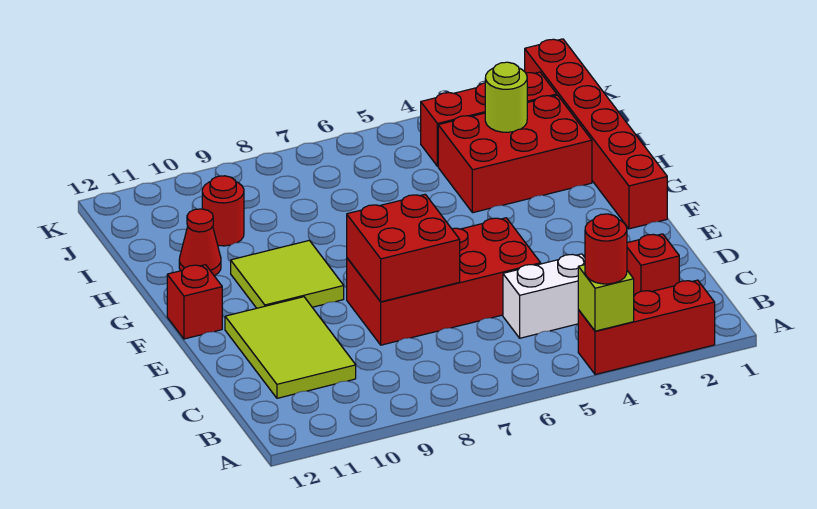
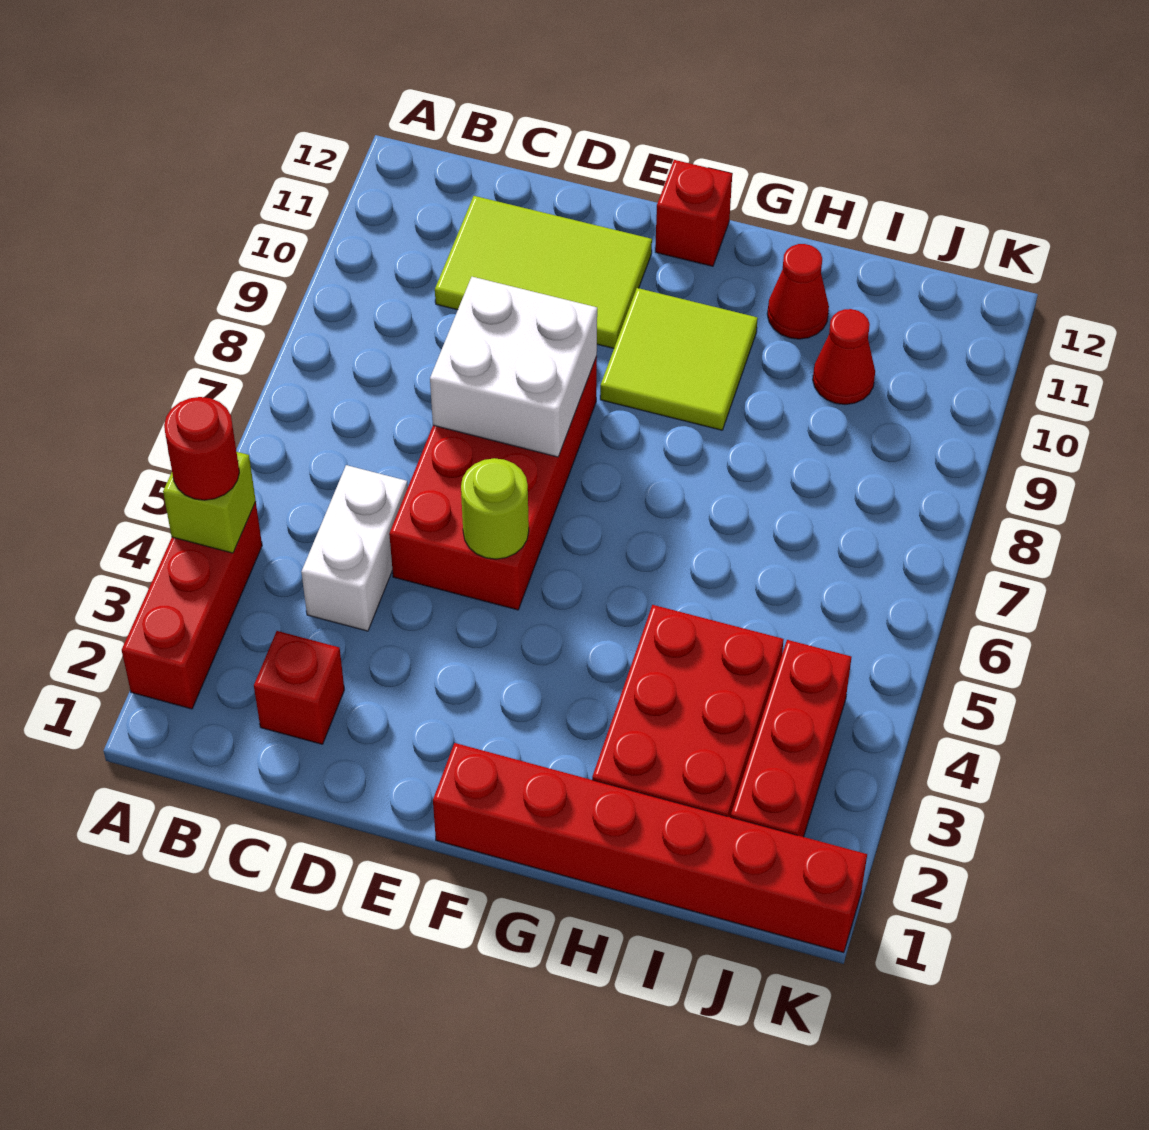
red 2x2 brick [347,194,460,302] -> white 2x2 brick [430,277,597,457]
lime 1x1 round brick [485,62,527,132] -> lime 1x1 round brick moved to [461,458,529,559]
red 1x1 round brick [202,176,244,246] -> red 1x1 cone [813,309,875,405]

